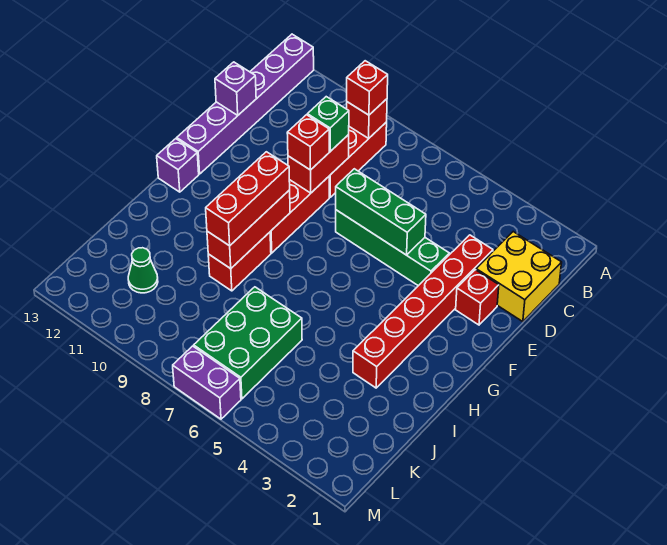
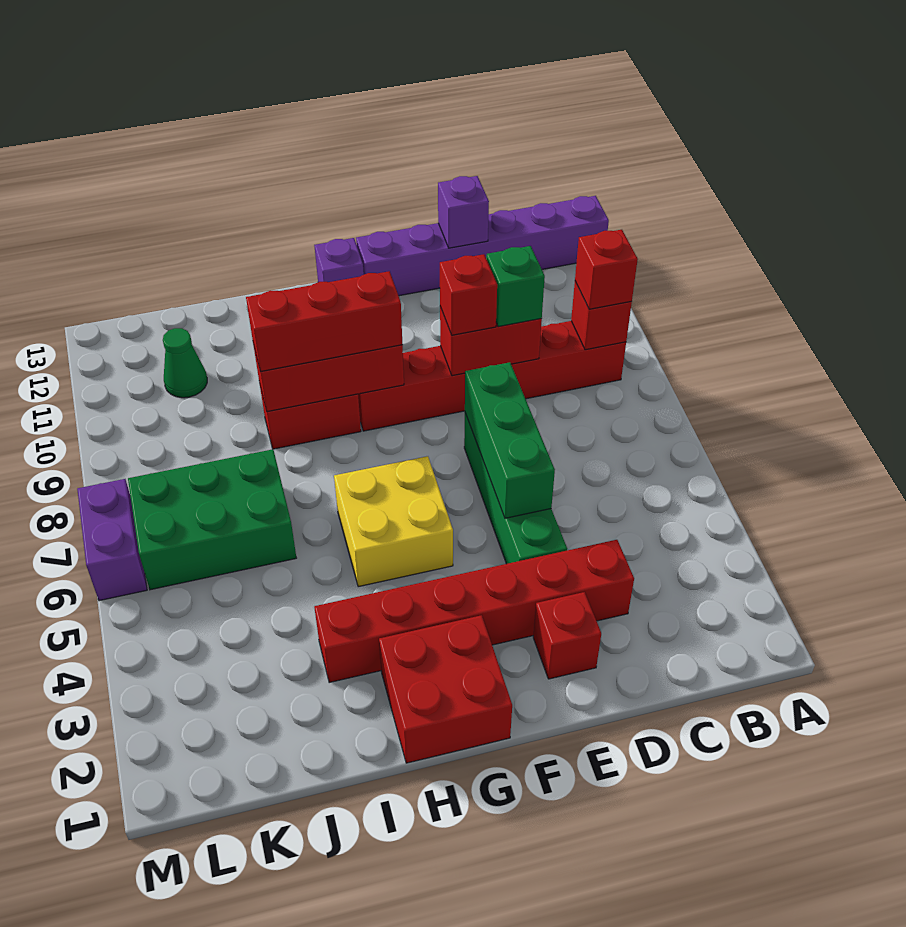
yellow 2x2 brick [476,232,562,322] -> yellow 2x2 brick moved to [334,456,453,587]
none -> red 2x2 brick [379,615,512,763]

